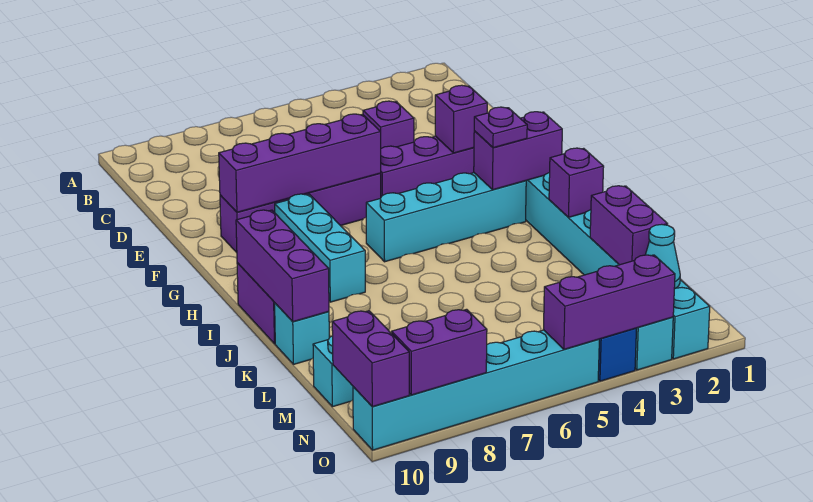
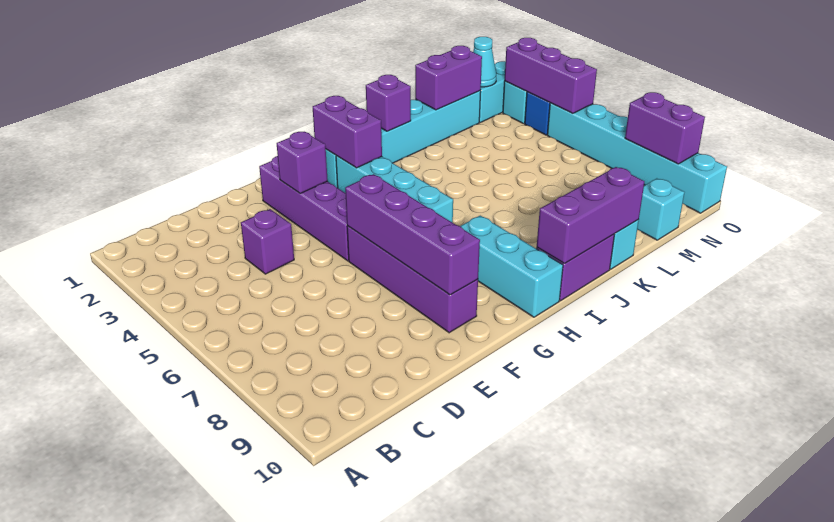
cyan 1x3 brick [275,194,365,302] -> cyan 1x3 brick turned to [461,216,563,317]
purple 1x1 plate [474,107,527,148] -> none
purple 1x2 brick [332,311,409,407] -> none

